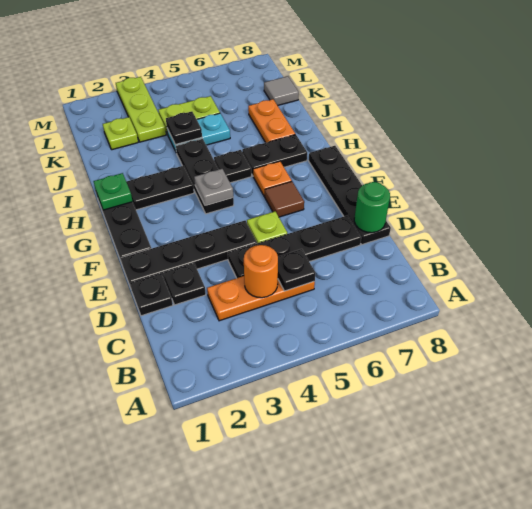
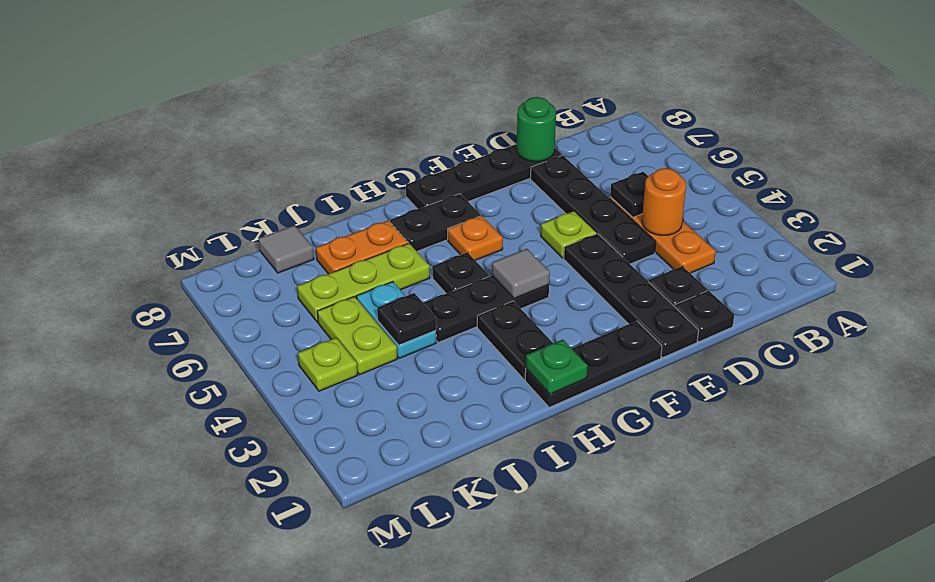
brown 1x1 tile [264,181,304,217] -> none
grey 1x1 plate [194,169,233,205] -> grey 1x1 tile [492,249,550,299]
black 1x2 plate [242,134,307,176] -> black 1x2 plate turned to [390,194,481,251]
lime 1x1 plate [103,117,138,150] -> lime 1x1 plate moved to [298,338,358,391]
lime 1x3 plate [116,77,166,142] -> lime 1x3 plate moved to [297,243,430,322]

